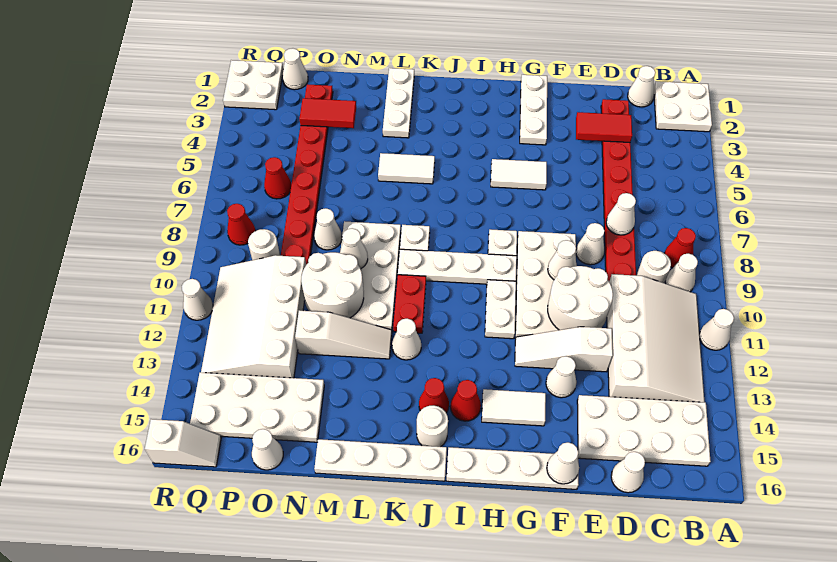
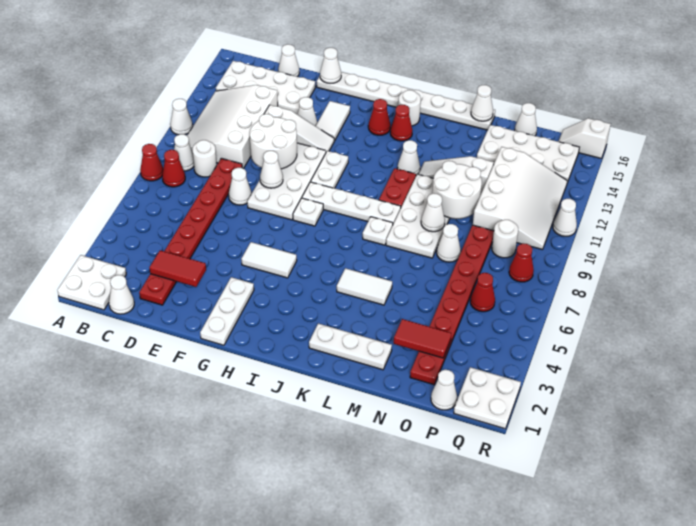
none -> red 1x1 cone [140,144,163,181]
white 1x1 cone [606,193,636,235] -> white 1x1 cone moved to [471,85,493,121]
white 1x2 tile [482,389,546,426] -> white 1x2 tile turned to [316,101,350,141]
white 1x3 plate [383,68,414,138] -> white 1x3 plate turned to [309,324,392,370]

